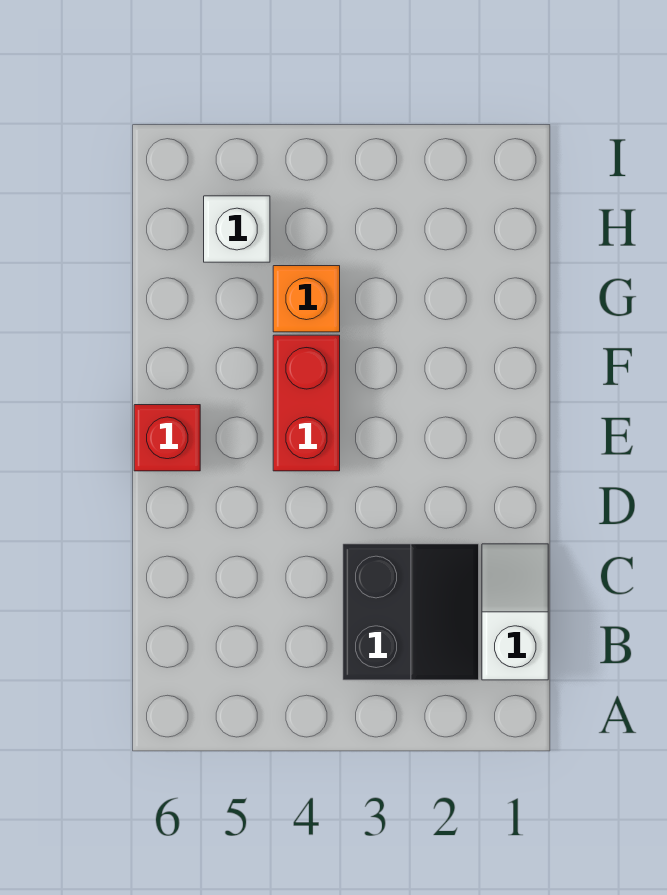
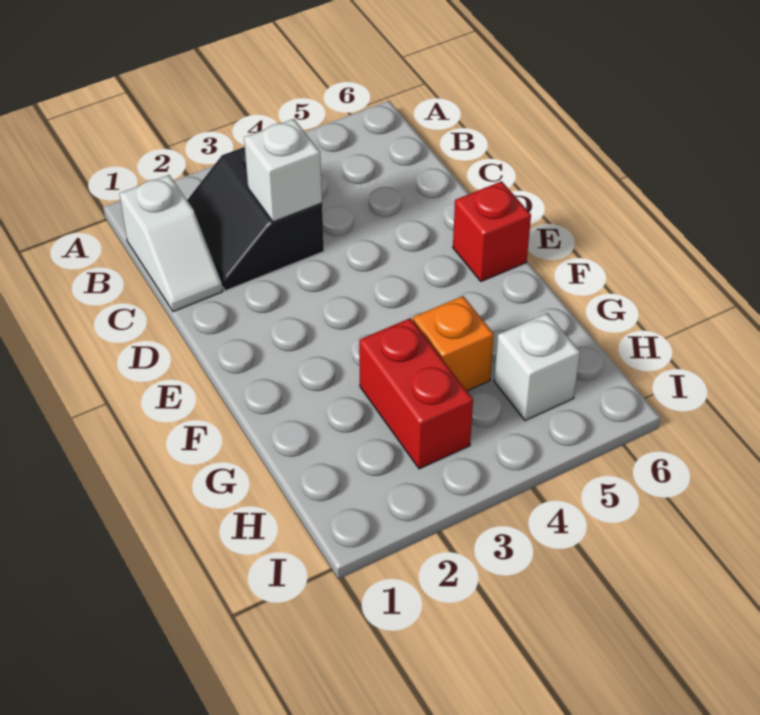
none -> white 1x1 brick [244,119,322,222]
red 1x2 brick [273,335,340,471] -> red 1x2 brick moved to [359,318,473,469]

